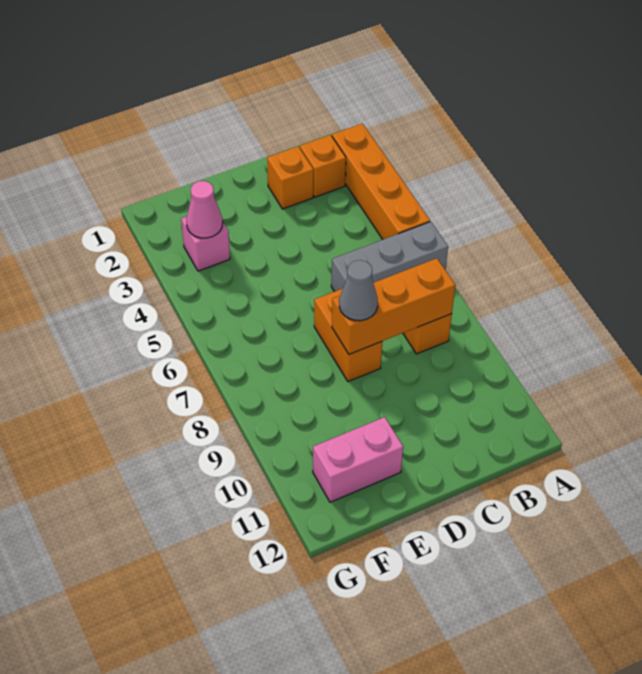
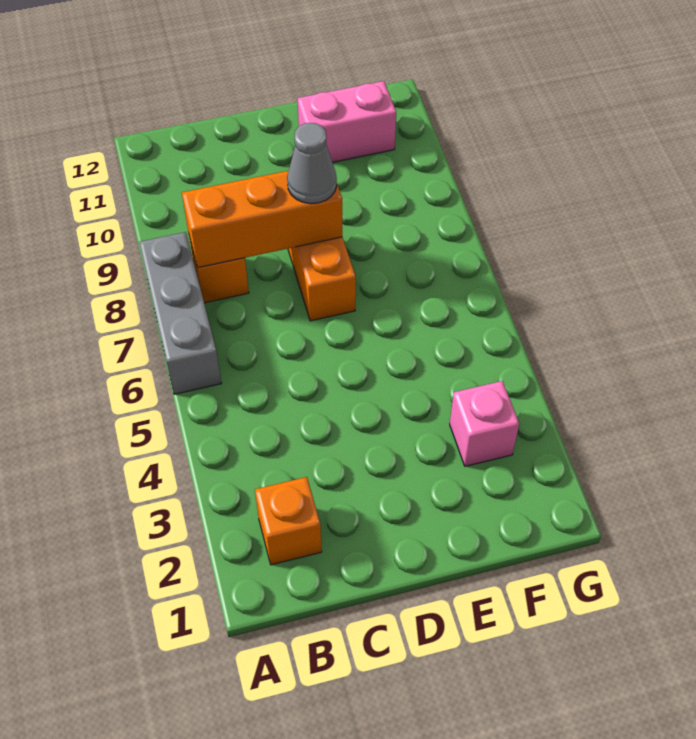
orange 1x4 brick [332,123,430,239] -> none
grey 1x3 brick [331,222,448,292] -> grey 1x3 brick turned to [139,232,222,394]
orange 1x1 brick [267,146,313,209] -> none
pink 1x1 cone [186,181,223,238] -> none

